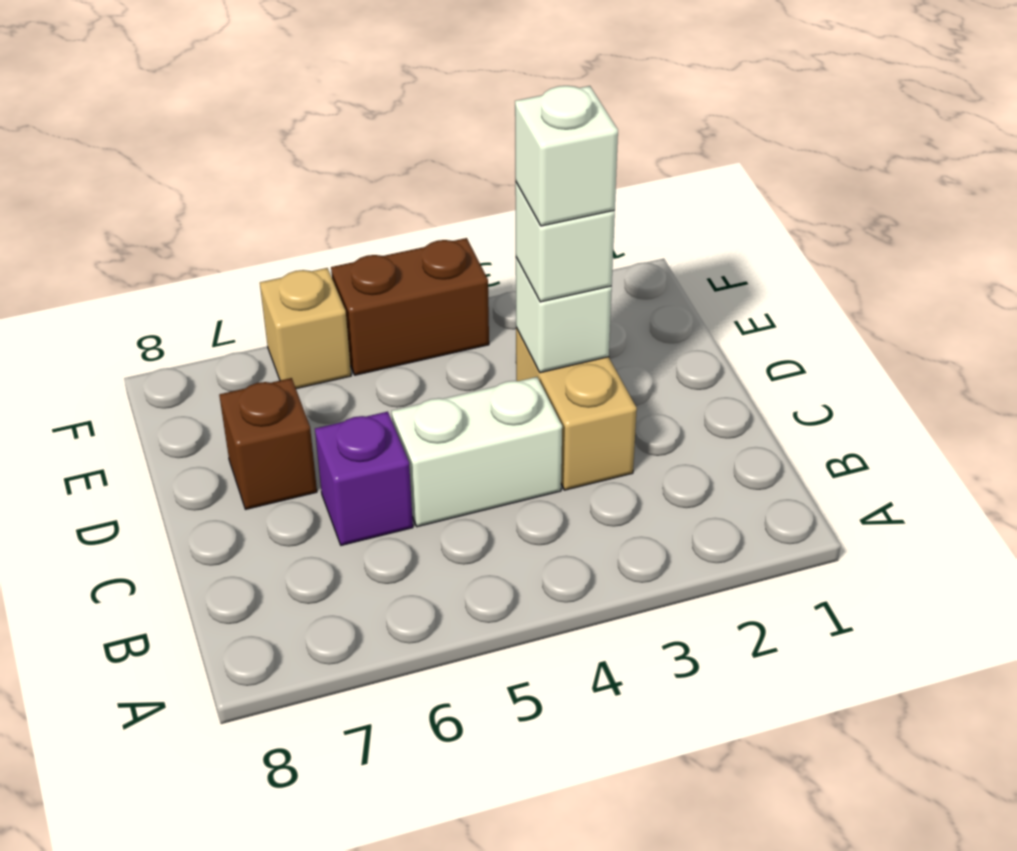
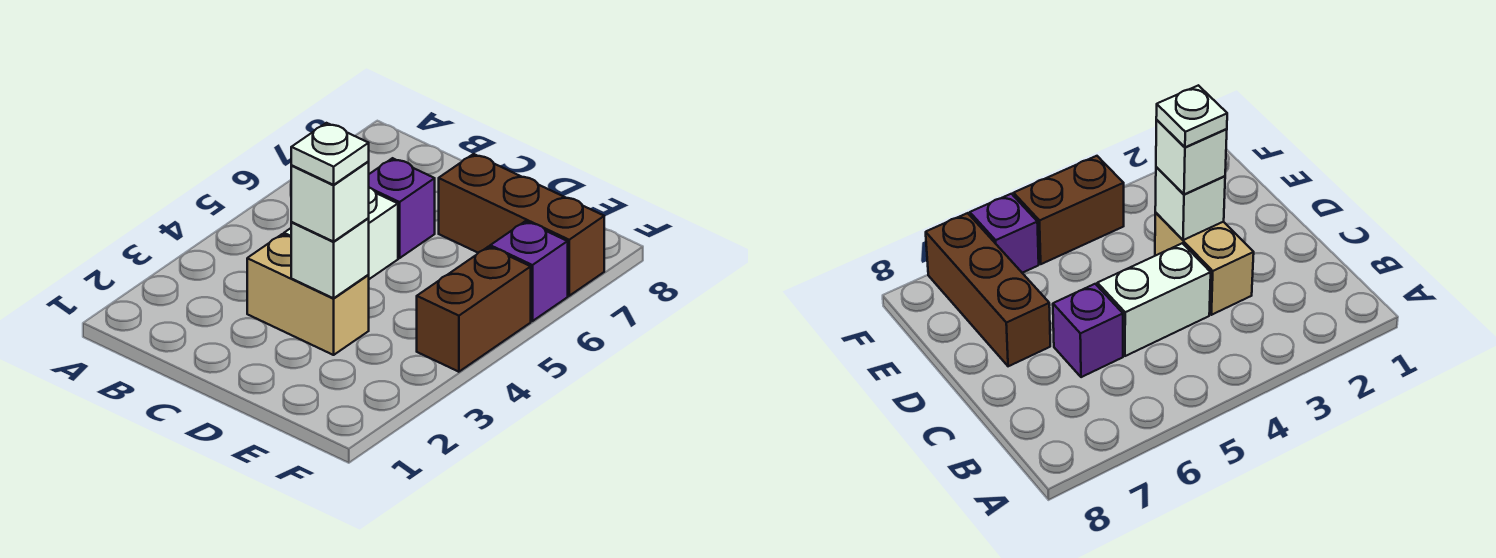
white 1x1 brick [515,86,618,226] -> white 1x1 plate [291,123,369,185]
brown 1x1 brick [219,378,317,509] -> brown 1x3 brick [439,154,604,296]
tan 1x1 brick [260,268,351,389] -> purple 1x1 brick [490,221,568,321]

